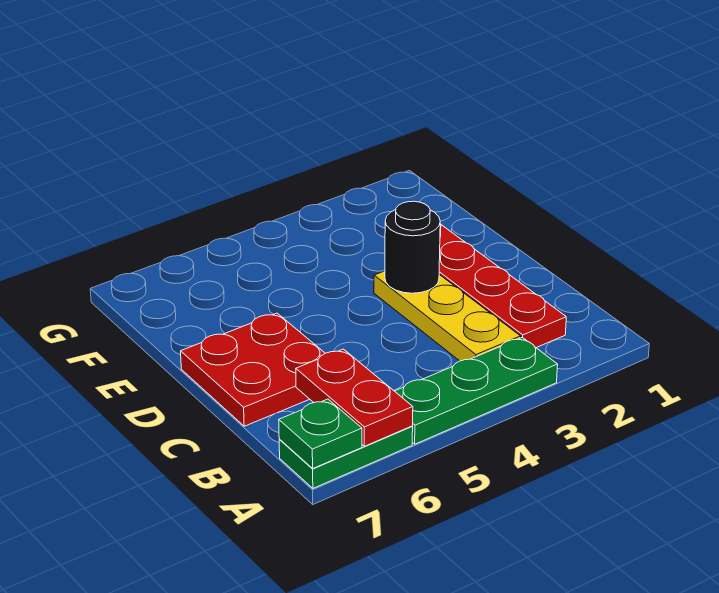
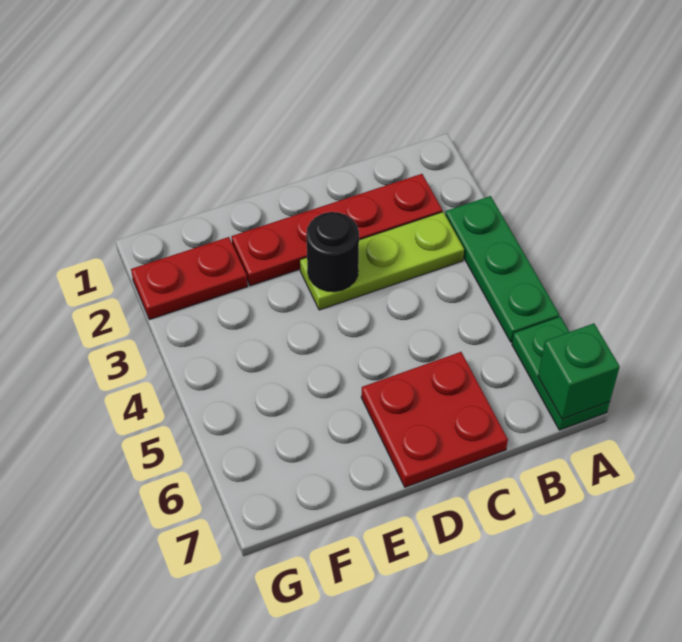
red 1x2 plate [296,349,413,446] -> red 1x2 plate moved to [131,237,248,320]
green 1x1 plate [279,399,362,468] -> green 1x1 brick [538,323,620,419]
yellow 1x3 plate [374,271,521,361] -> lime 1x3 plate [300,212,464,310]

